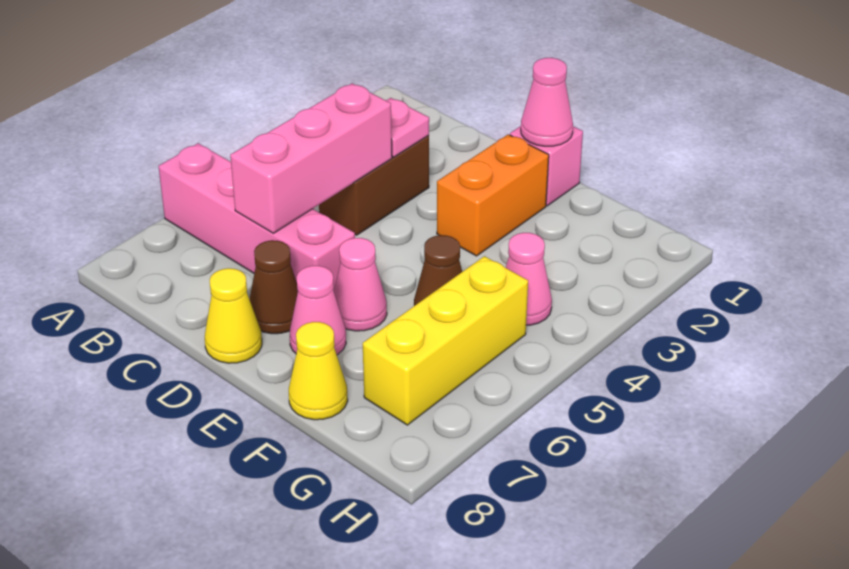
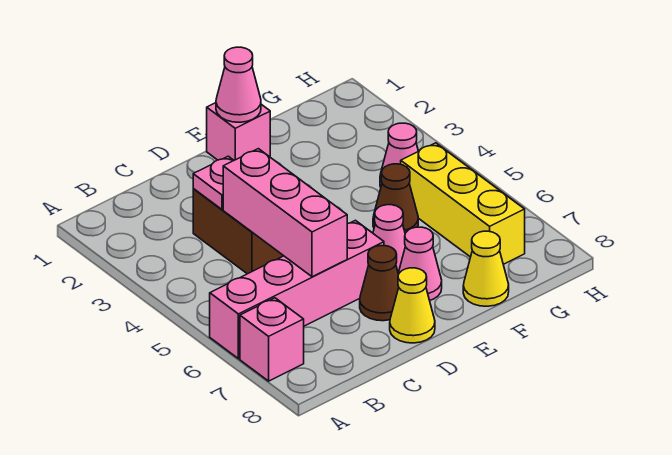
none -> pink 1x1 brick [240,298,304,381]
orange 1x2 brick [437,134,549,256] -> none

